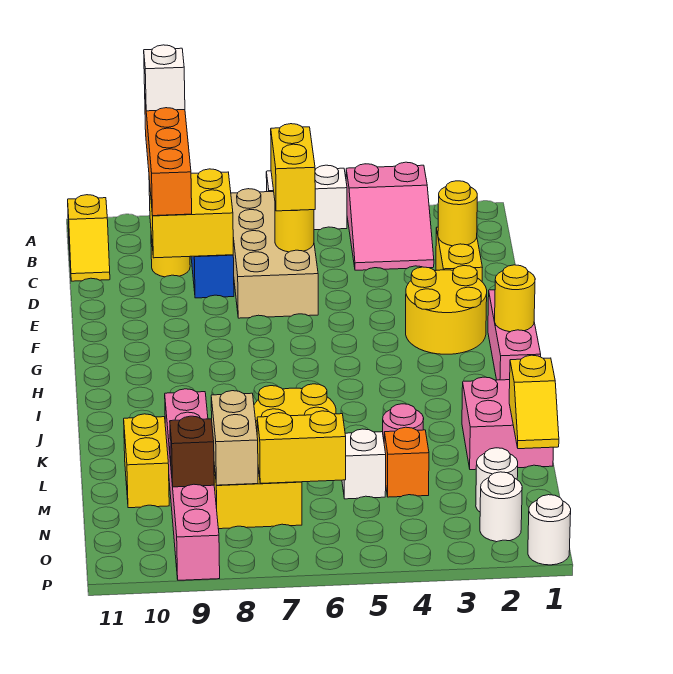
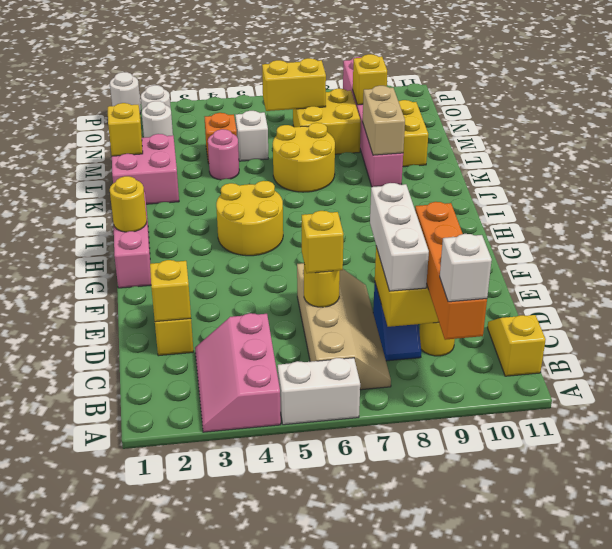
pink 2x3 slope [346,162,434,270] -> pink 2x3 slope turned to [195,313,281,432]
tan 2x4 brick [231,189,318,318] -> tan 2x4 slope [297,263,391,390]
yellow 1x2 brick [271,124,315,211] -> yellow 1x1 brick [302,211,344,273]
none -> white 1x3 brick [370,183,429,291]
yellow 1x1 round brick [438,181,477,246] -> yellow 1x1 brick [150,260,191,322]
yellow 2x2 round brick [406,266,487,354] -> yellow 2x2 round brick moved to [216,181,283,256]
tan 1x2 brick [211,391,258,485] -> tan 1x2 brick moved to [363,86,405,155]
brown 1x1 brick [170,416,214,487] -> yellow 1x1 brick [353,54,387,105]

